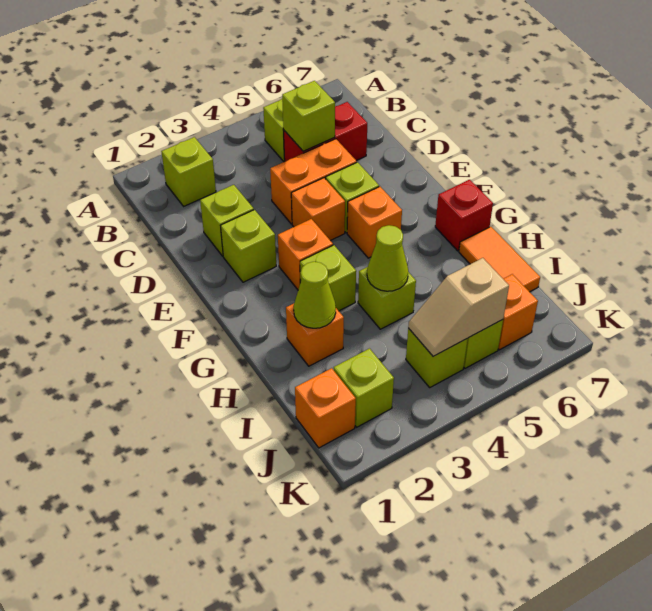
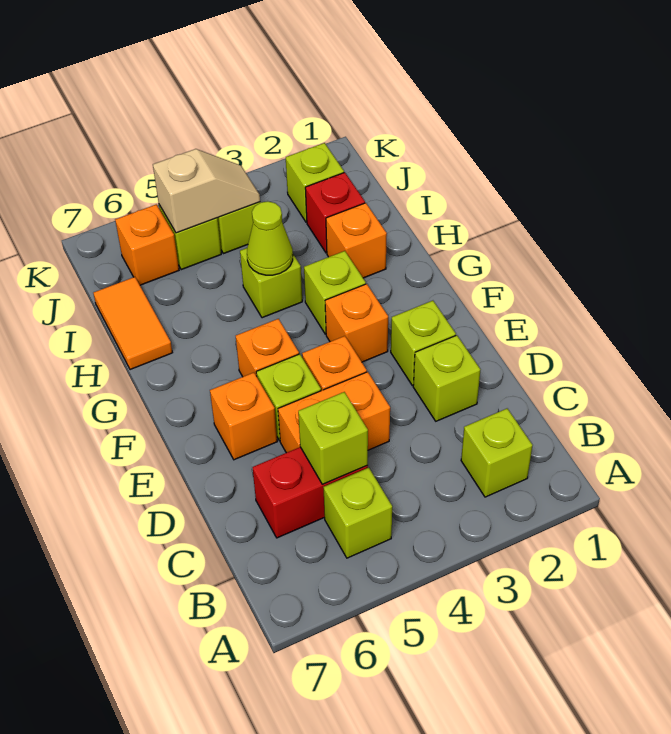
red 1x1 brick [435,180,493,251] -> red 1x1 brick moved to [305,172,365,253]
lime 1x1 cone [294,262,336,328] -> none
orange 1x1 brick [295,368,356,448] -> orange 1x1 brick moved to [210,373,277,460]

